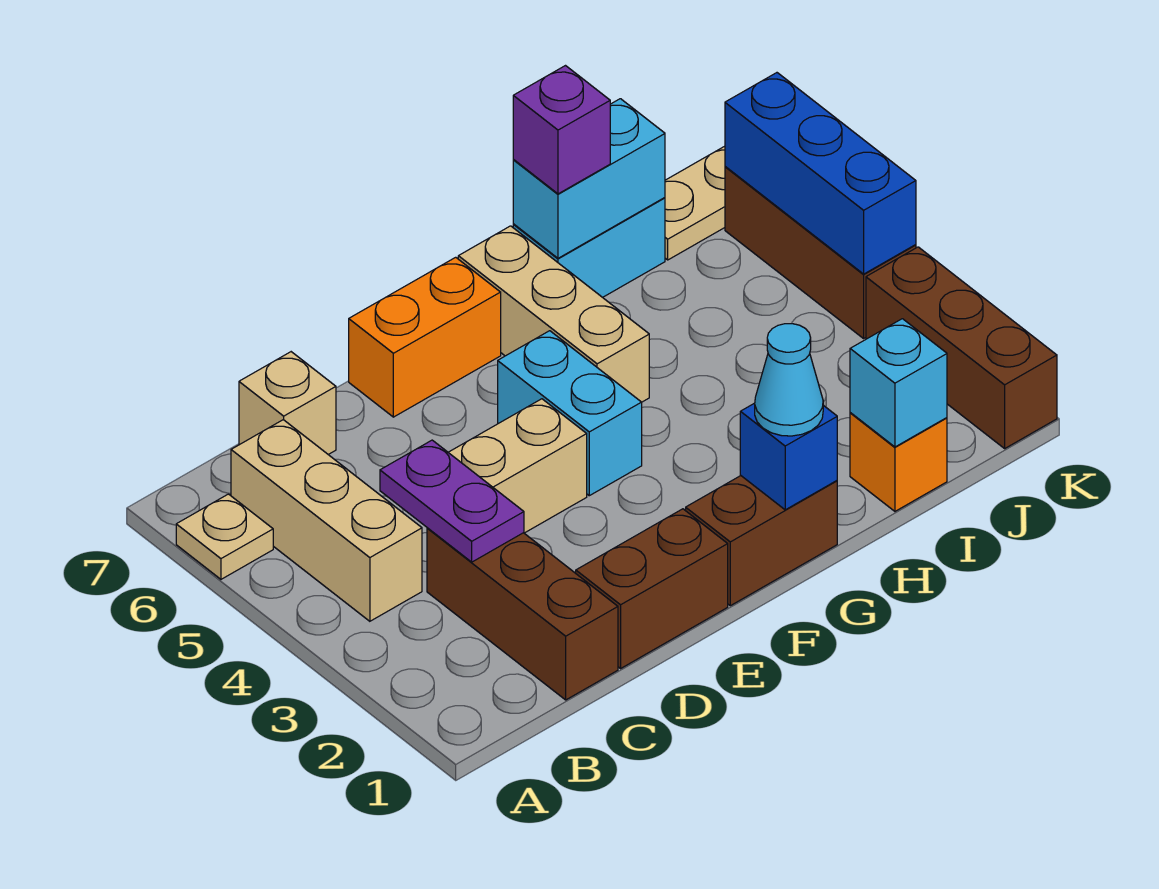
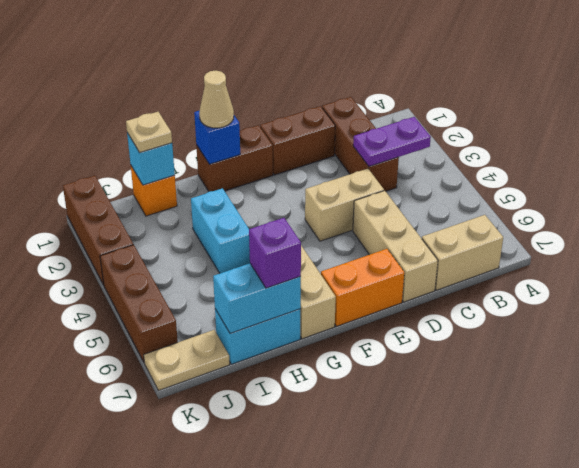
tan 1x1 plate [176,494,273,579] -> tan 1x1 plate moved to [126,112,172,153]
tan 1x3 brick [231,420,422,621] -> tan 1x3 brick moved to [353,191,438,302]
purple 1x2 plate [380,440,524,562] -> purple 1x2 plate turned to [353,117,431,166]
tan 1x1 brick [239,352,336,455] -> tan 1x2 brick [422,215,503,290]
cyan 1x2 brick [498,331,642,496] -> cyan 1x2 brick moved to [191,188,250,273]
cyan 1x1 cone [755,324,823,436] -> tan 1x1 cone [199,71,234,128]
blue 1x3 brick [725,73,916,274] -> none

